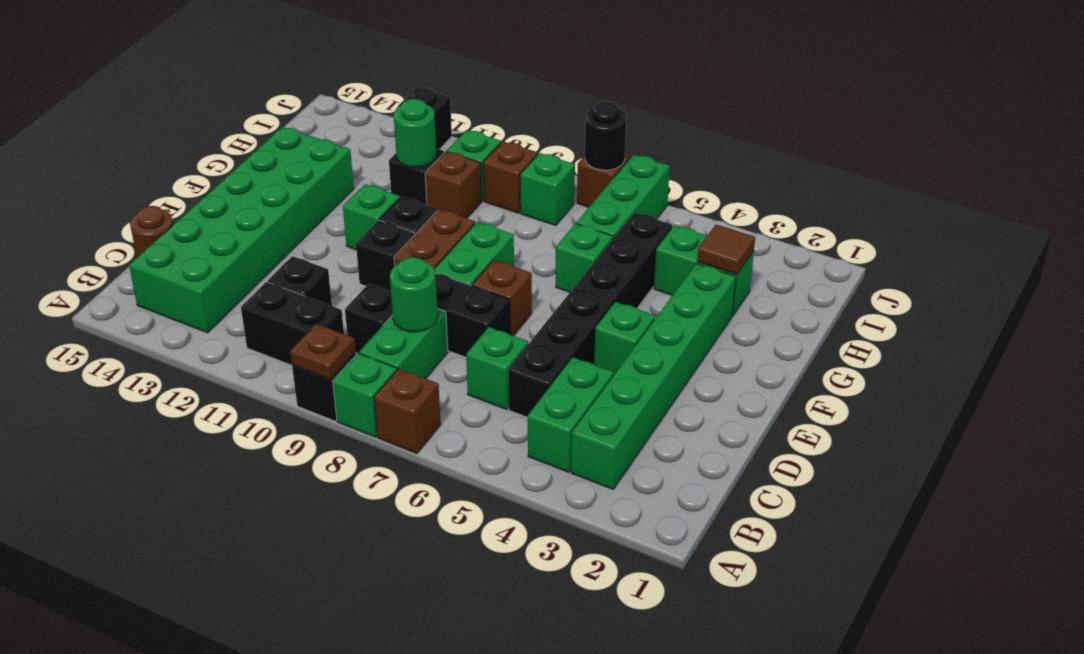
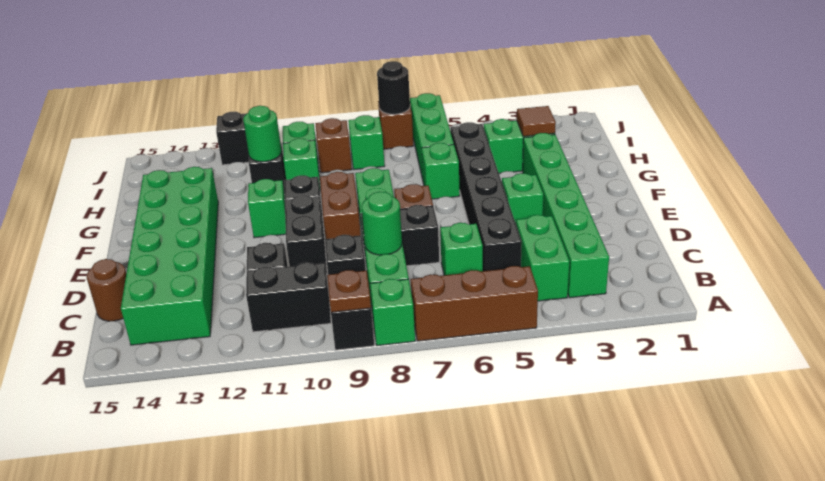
brown 1x1 brick [374,369,441,453] -> brown 1x3 brick [411,266,538,341]
black 1x1 brick [356,220,415,292] -> black 1x2 brick [285,195,327,274]
brown 1x1 brick [425,151,481,218] -> green 1x1 brick [283,139,320,189]

